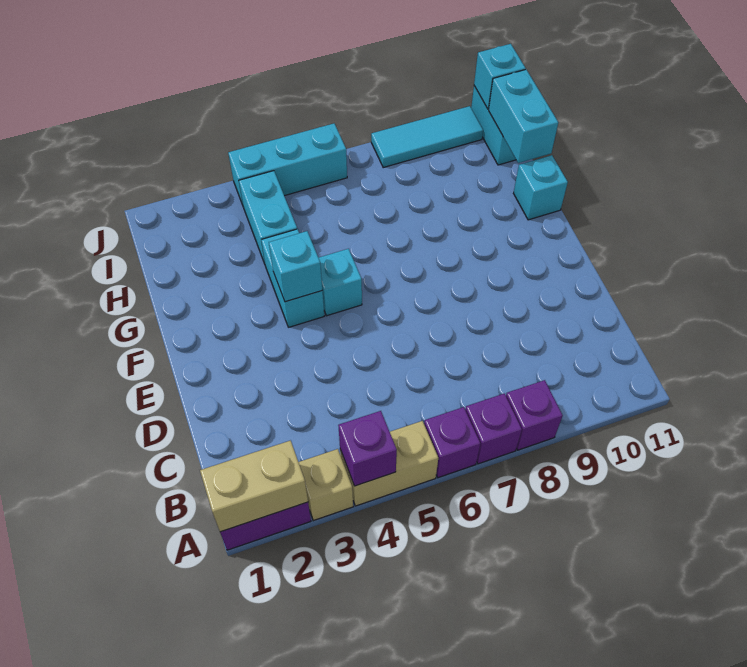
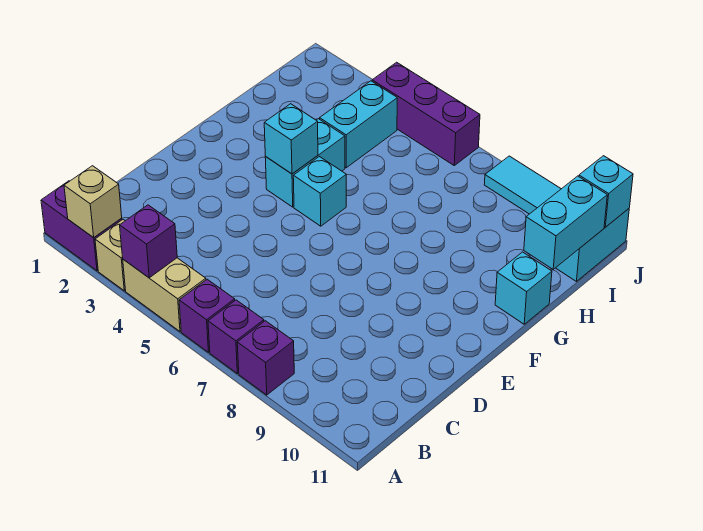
tan 1x2 brick [200,441,308,532] -> tan 1x1 brick [64,166,122,238]
cyan 1x3 brick [228,124,347,205] -> purple 1x3 brick [372,62,480,165]

